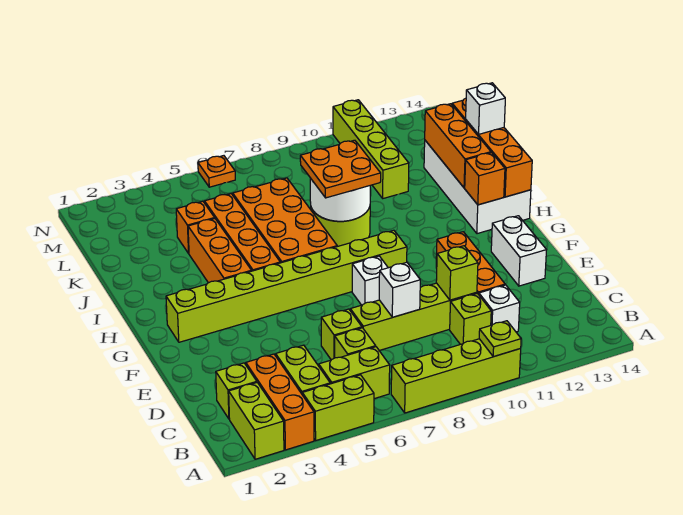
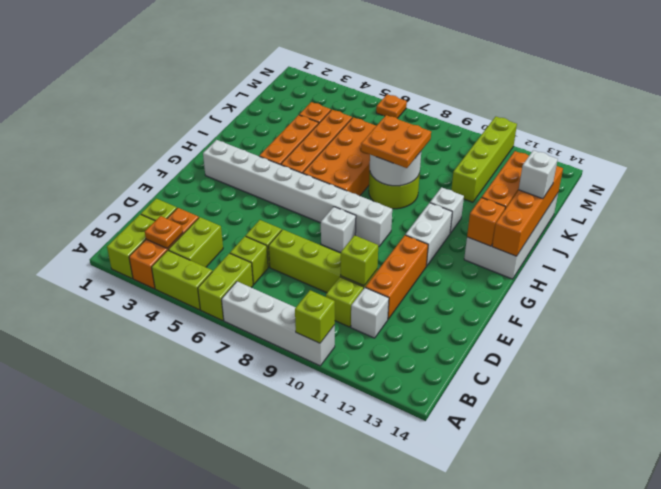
lime 1x4 brick [391,339,521,413] -> white 1x4 brick [222,281,335,366]
lime 1x1 plate [479,321,521,357] -> lime 1x1 brick [295,290,335,343]
none -> orange 1x1 plate [145,216,183,248]
lime 1x2 brick [319,347,390,399] -> lime 1x2 brick turned to [198,253,253,320]
white 1x1 brick [379,262,420,317] -> white 1x1 brick moved to [430,187,464,233]
white 1x2 brick [491,216,546,286] -> white 1x2 brick moved to [405,203,452,266]
lime 1x8 brick [166,230,407,342] -> white 1x8 brick [203,140,392,247]

